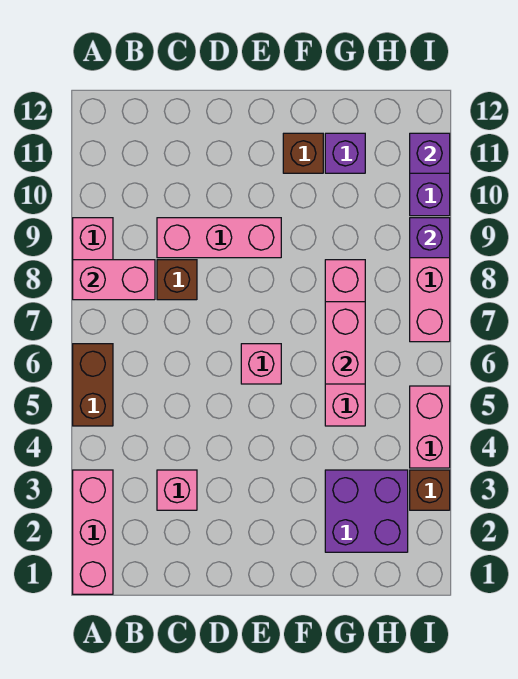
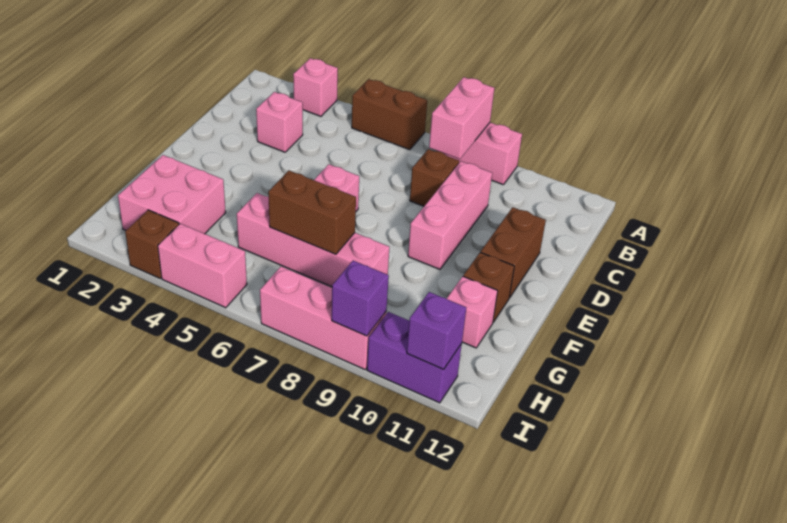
pink 1x3 brick [73,470,113,594] -> pink 1x1 brick [293,58,338,116]
none -> brown 1x2 brick [481,207,546,298]
purple 2x2 brick [325,470,408,552] -> pink 2x2 brick [118,155,226,234]
pink 1x2 brick [325,302,365,384] -> brown 1x2 brick [268,171,356,254]
purple 1x1 brick [325,133,365,173] -> pink 1x1 brick [447,277,498,348]

